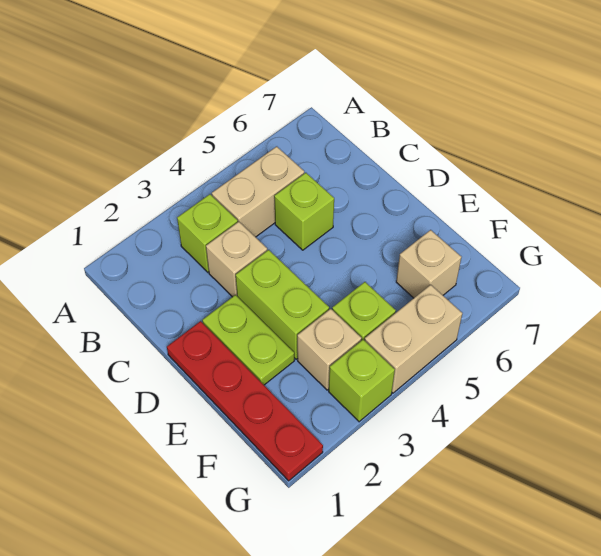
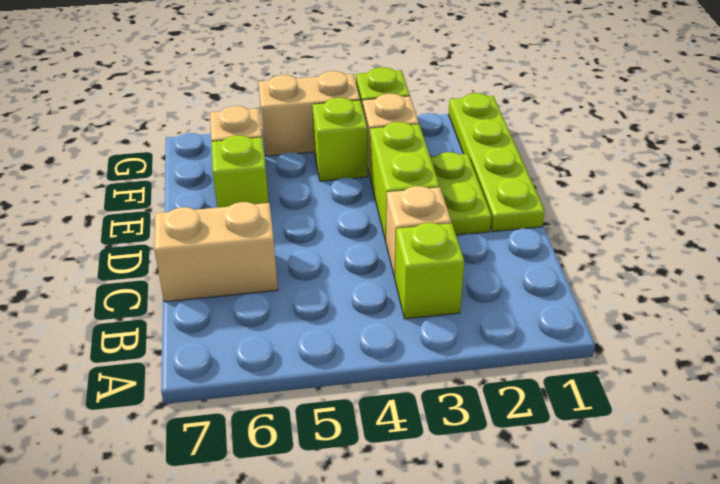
tan 1x2 brick [212,146,304,237] -> tan 1x2 brick moved to [154,202,278,302]
lime 1x1 brick [274,173,334,250] -> lime 1x1 brick moved to [211,135,269,208]
red 1x4 plate [167,321,323,481] -> lime 1x4 plate [449,93,545,232]

